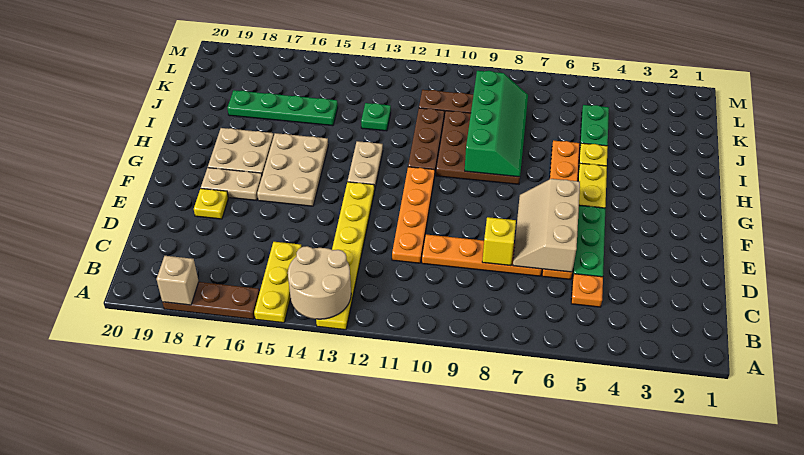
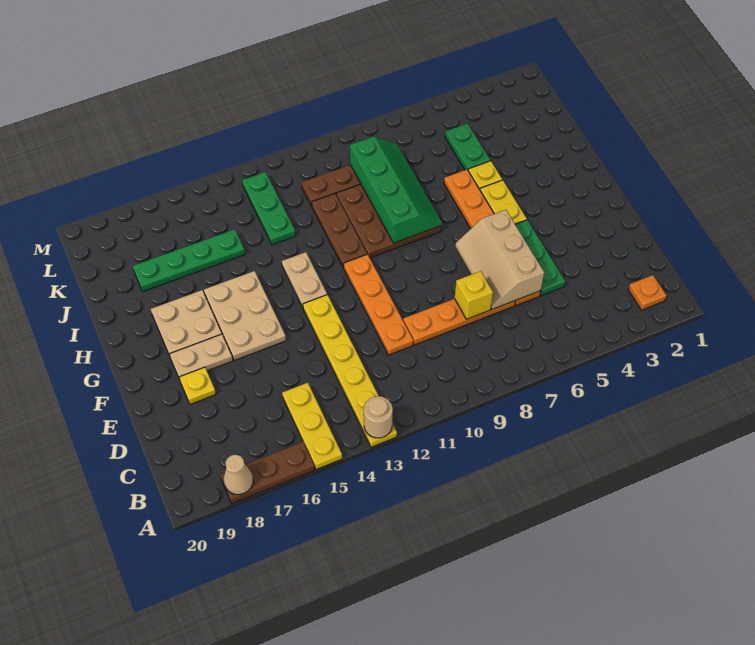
tan 2x2 round brick [288,246,351,319] -> tan 1x1 round brick [364,396,393,438]
tan 1x1 brick [156,256,199,305] -> tan 1x1 cone [224,455,253,495]
orange 1x1 plate [571,274,603,307] -> orange 1x1 plate moved to [628,275,666,310]
green 1x1 plate [361,103,391,131] -> green 1x3 plate [242,172,296,245]

